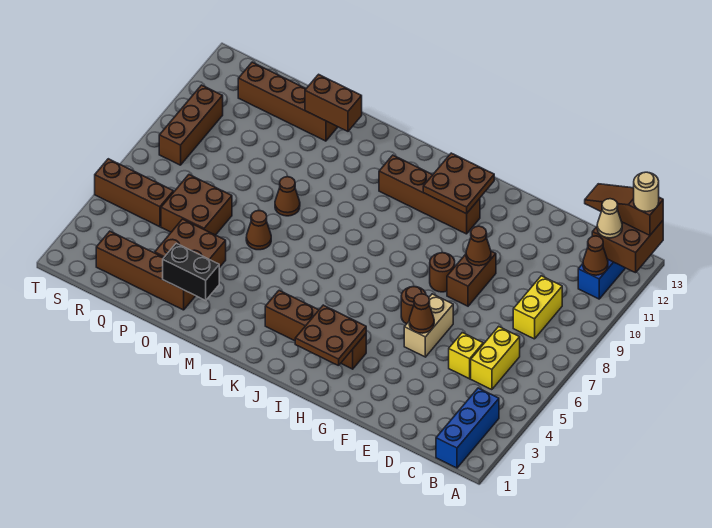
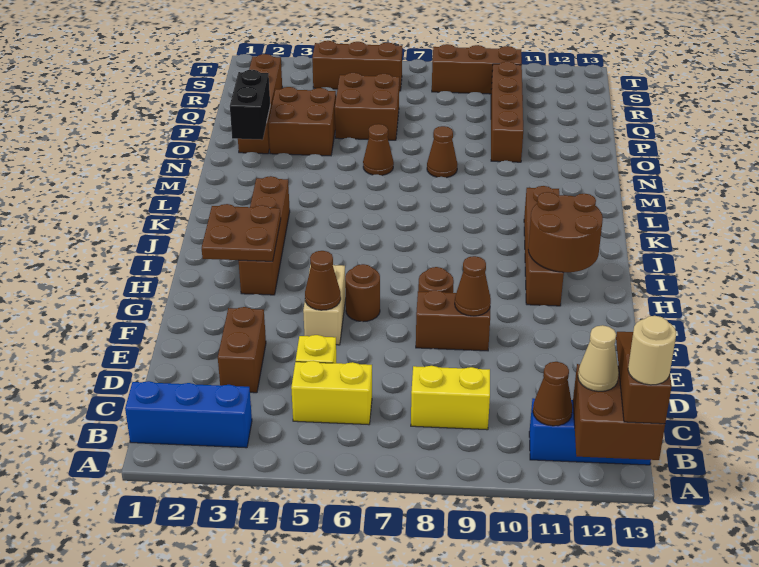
tan 1x2 brick [404,294,453,357] -> tan 1x2 brick turned to [303,265,346,345]
brown 2x2 plate [423,153,494,214] -> brown 2x2 round brick [528,192,603,273]
brown 1x2 brick [305,74,362,131] -> brown 1x2 brick moved to [218,307,266,393]
brown 1x4 brick [238,62,337,141] -> brown 1x4 brick moved to [491,62,523,162]
brown 1x3 brick [95,159,174,227] -> brown 1x3 brick turned to [312,41,402,91]

